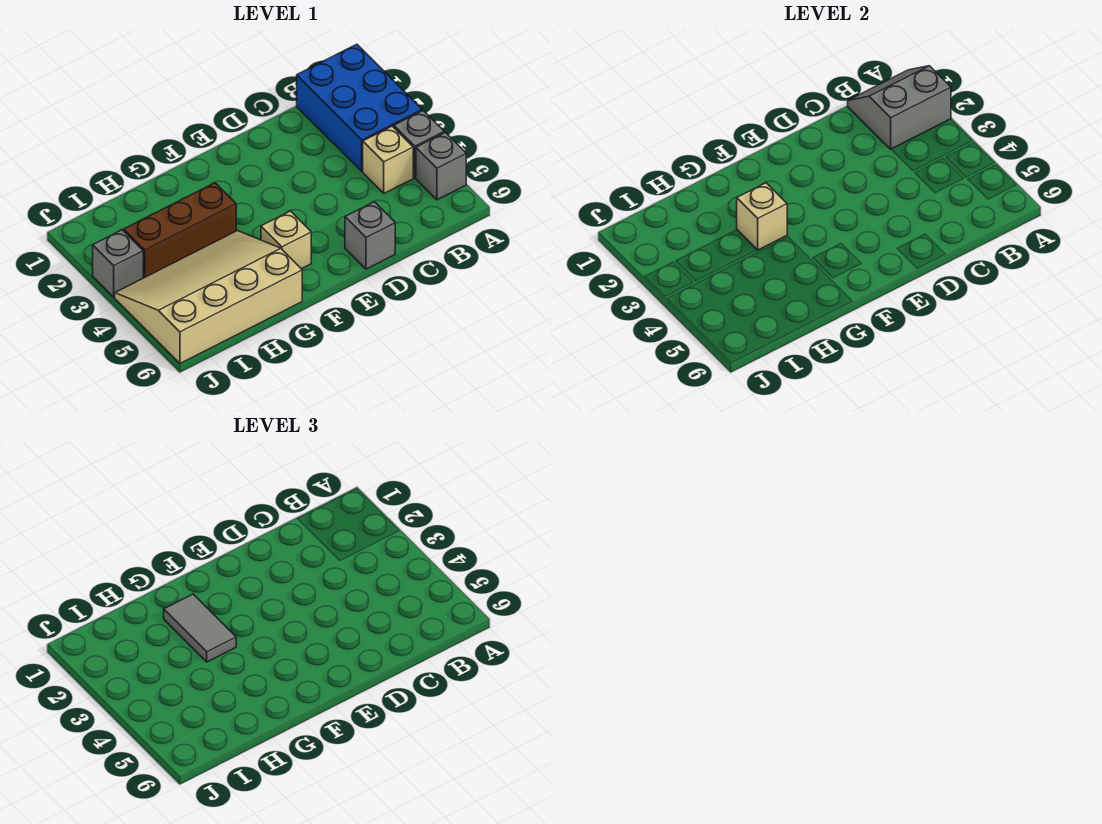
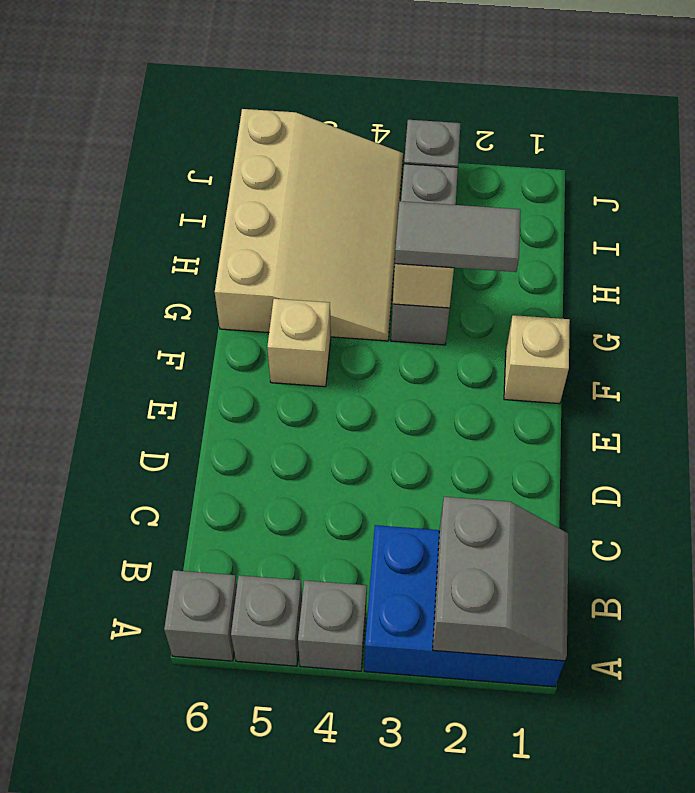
tan 1x1 brick [363,126,413,193] -> tan 1x1 brick moved to [504,315,570,404]
grey 1x1 brick [345,202,395,269] -> grey 1x1 brick moved to [164,570,237,661]
brown 1x3 brick [124,183,236,278] -> grey 1x3 brick [391,164,458,345]

